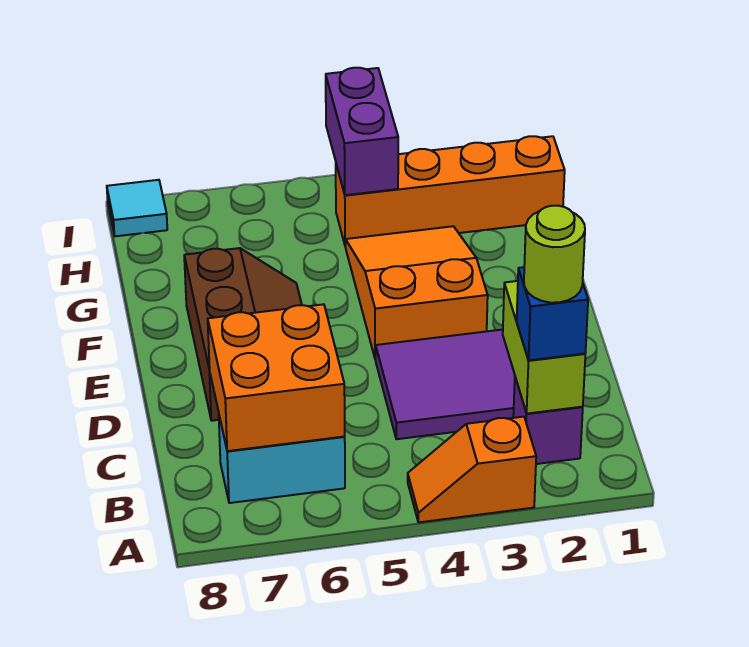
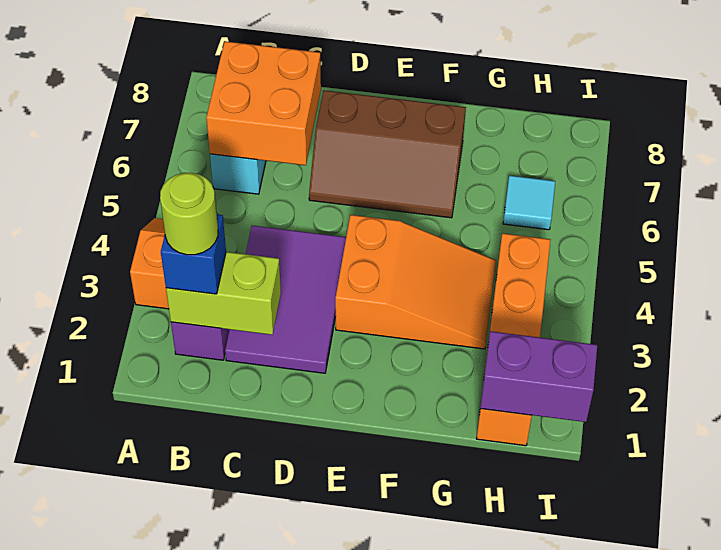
purple 1x2 brick [326,68,398,195] -> purple 1x2 brick moved to [480,331,597,422]
cyan 1x1 tile [107,180,167,236] -> cyan 1x1 tile moved to [503,176,555,230]

